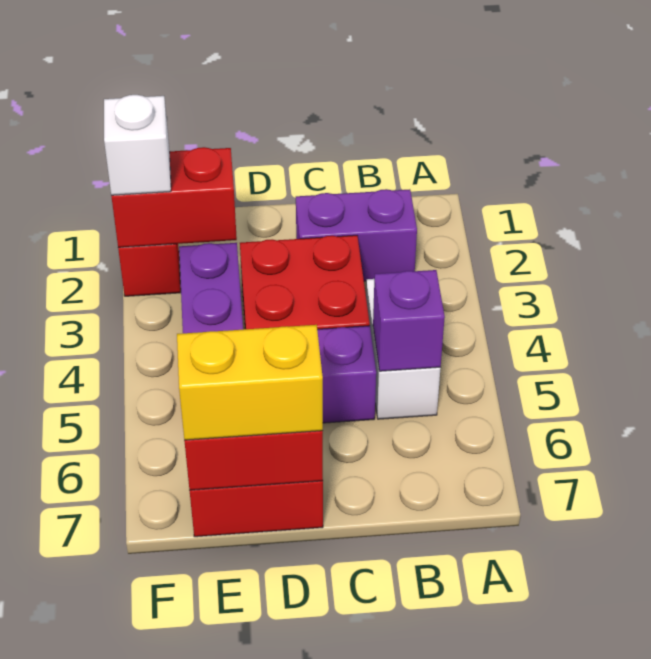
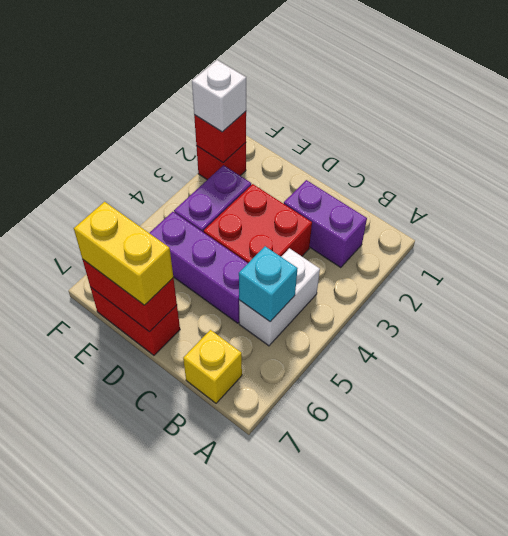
purple 1x1 brick [373,270,445,371] -> cyan 1x1 brick [239,246,298,322]
none -> yellow 1x1 brick [183,330,242,403]
red 1x2 brick [111,147,237,247] -> red 1x1 brick [194,111,246,163]

